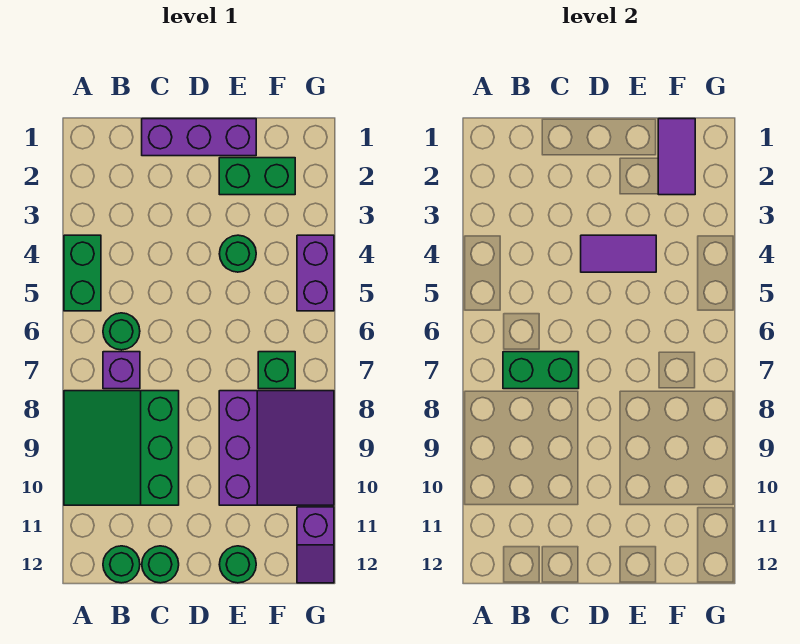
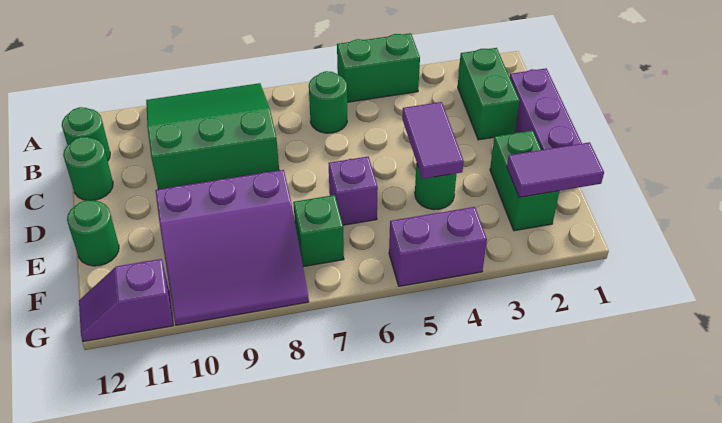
purple 1x1 brick [103,352,140,389] -> purple 1x1 brick moved to [329,157,378,225]
green 1x2 brick [503,352,579,389] -> green 1x2 brick moved to [458,48,520,140]

